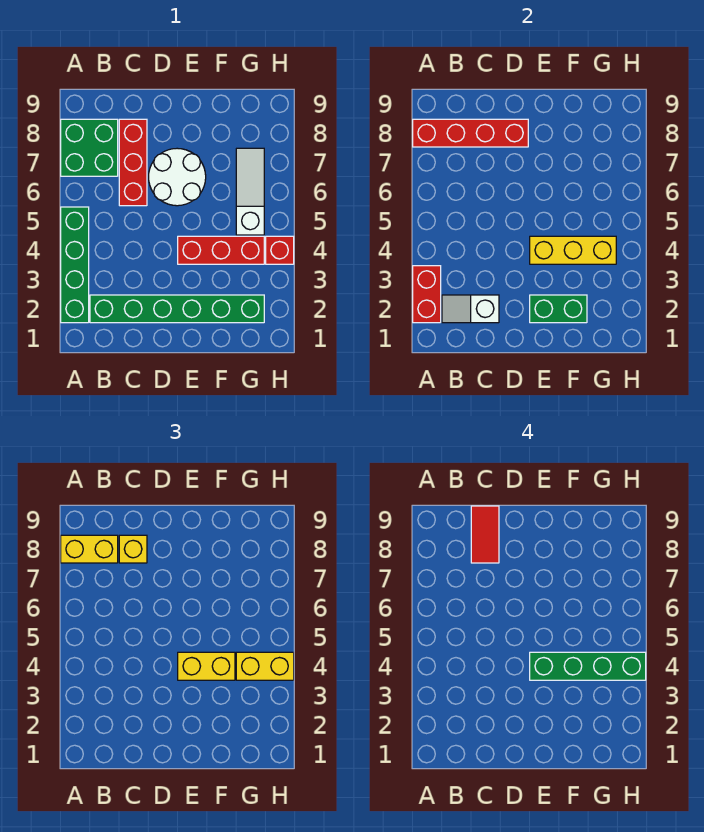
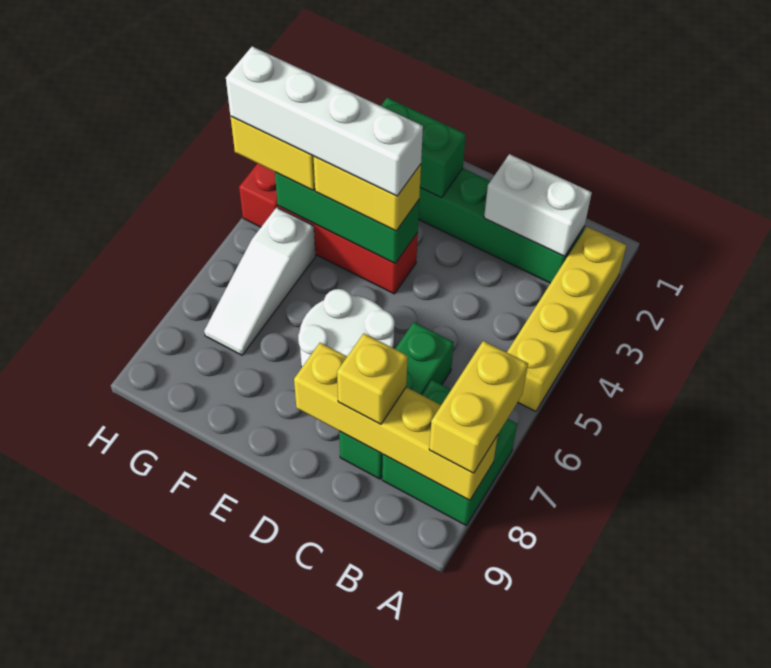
green 1x4 brick [61,207,89,323] -> yellow 1x4 brick [507,227,626,411]
red 1x2 brick [413,266,441,323] -> none
red 1x4 brick [413,119,528,147] -> yellow 1x4 brick [294,343,498,500]
yellow 1x2 brick [61,535,118,563] -> yellow 1x2 brick turned to [429,341,528,473]
white 1x2 slope [442,295,499,323] -> white 1x2 brick [484,154,592,257]
red 1x3 brick [119,119,147,206] -> green 1x3 brick [339,322,454,479]
red 1x2 tile [471,506,499,563] -> none
yellow 1x3 brick [530,236,616,264] -> green 1x3 brick [275,172,419,263]
green 1x4 brick [530,652,646,680] -> white 1x4 brick [226,46,423,196]

